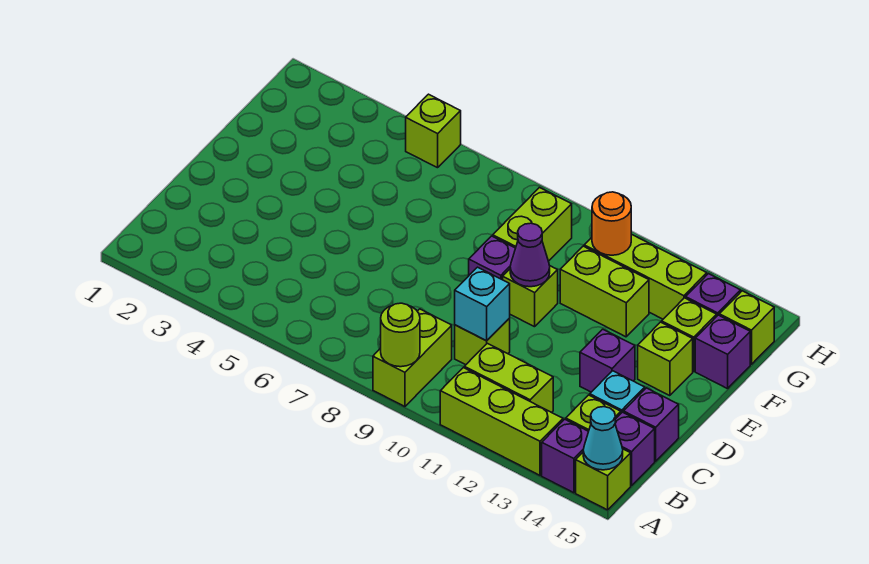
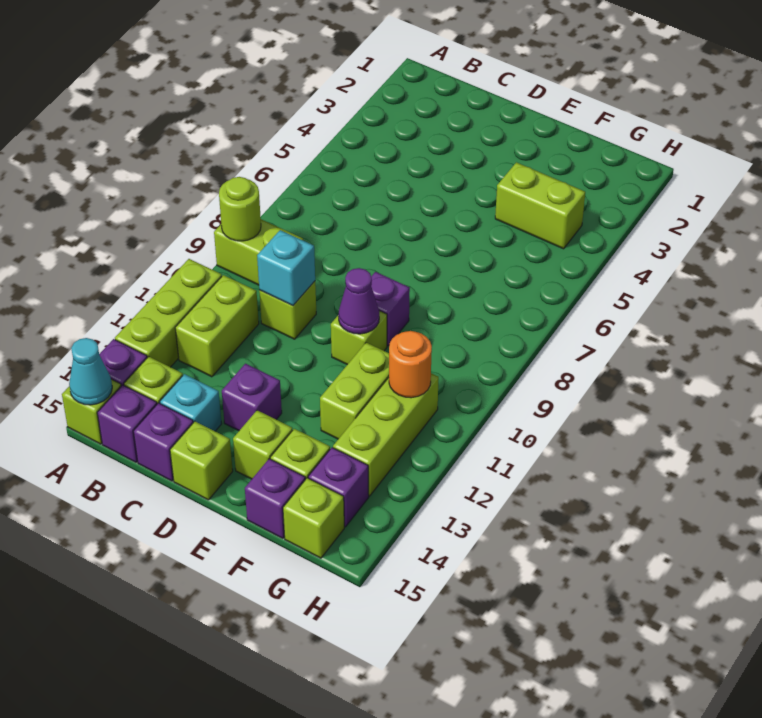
lime 1x2 brick [493,188,572,261] -> lime 1x2 brick moved to [495,162,585,249]
lime 1x1 brick [406,94,461,168] -> lime 1x1 brick moved to [170,421,233,500]

